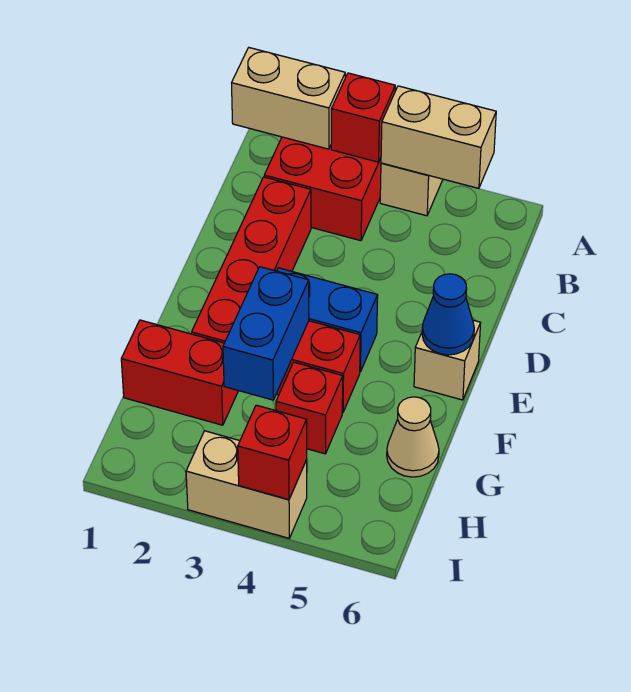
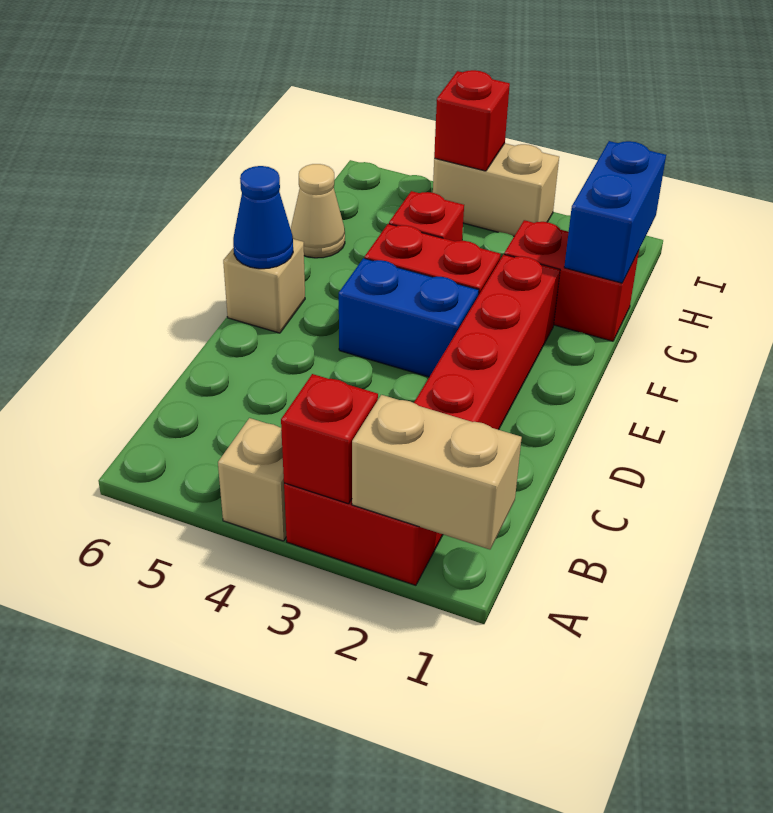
tan 1x2 brick [381,86,496,189] -> none
blue 1x2 brick [223,267,309,400] -> blue 1x2 brick moved to [564,141,666,283]

